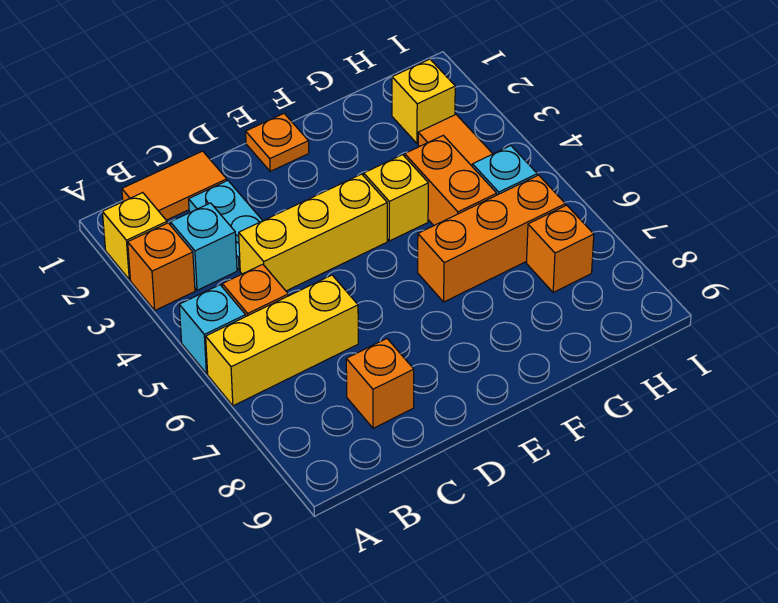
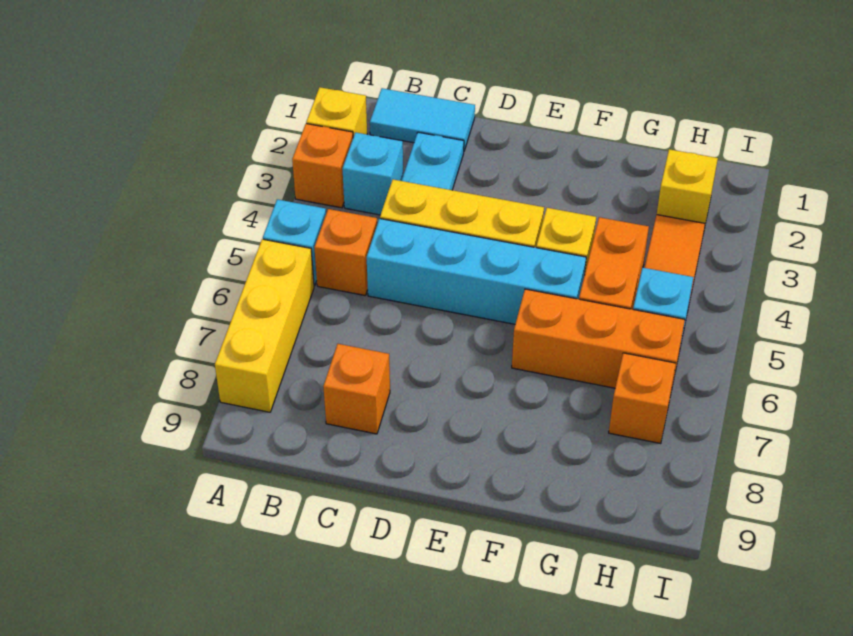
yellow 1x3 brick [206,275,358,406] -> yellow 1x3 brick turned to [215,239,314,412]
orange 1x2 tile [122,151,227,220] -> cyan 1x2 tile [370,88,475,151]
none -> cyan 1x4 brick [367,219,586,324]
orange 1x1 plate [246,114,309,171] -> none

